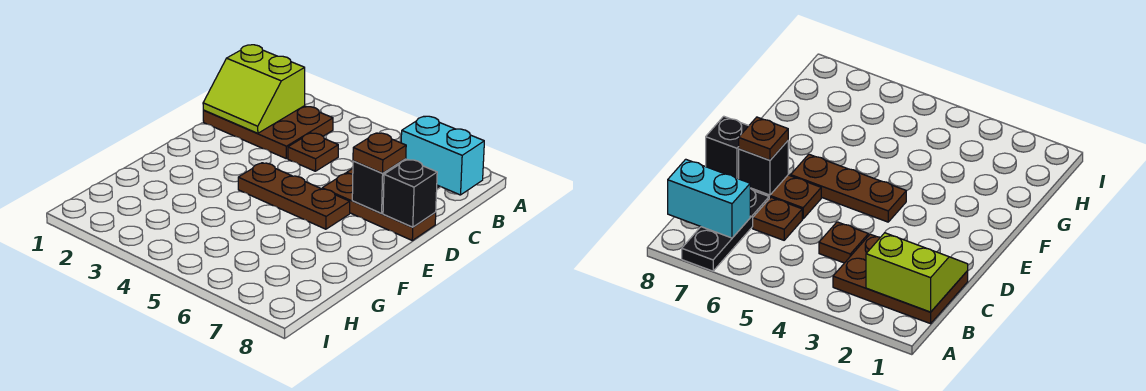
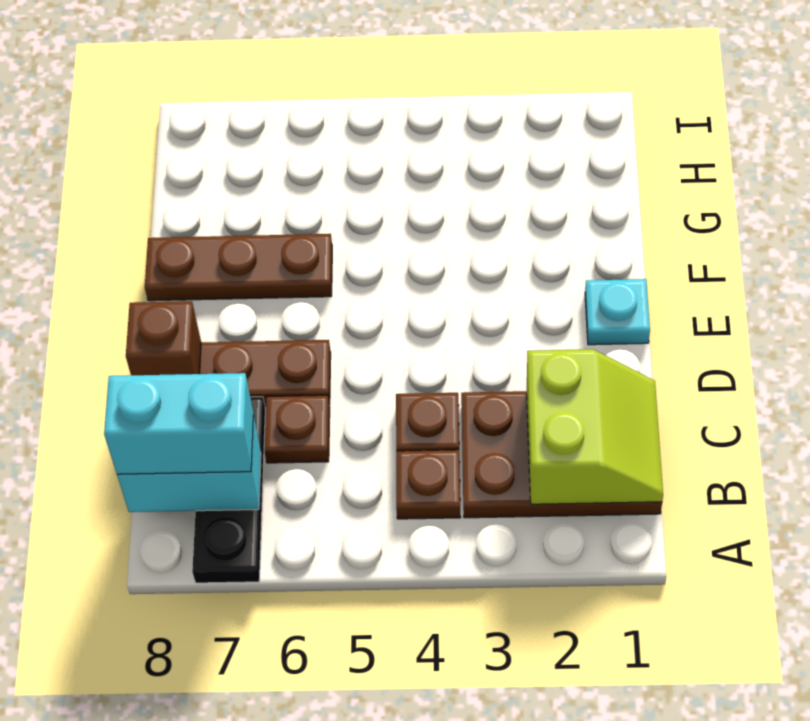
lime 2x2 slope [203,45,305,134] -> lime 2x2 slope turned to [527,349,663,504]
none -> cyan 1x2 brick [104,373,253,474]
black 1x1 brick [352,159,406,213] -> none
brown 1x1 plate [353,133,406,173] -> brown 1x1 plate moved to [396,450,461,519]
black 1x1 brick [383,159,437,227] -> brown 1x1 brick [126,301,201,375]
none -> cyan 1x1 plate [585,279,650,345]
brown 1x3 plate [238,163,350,229] -> brown 1x3 plate moved to [145,234,332,301]

